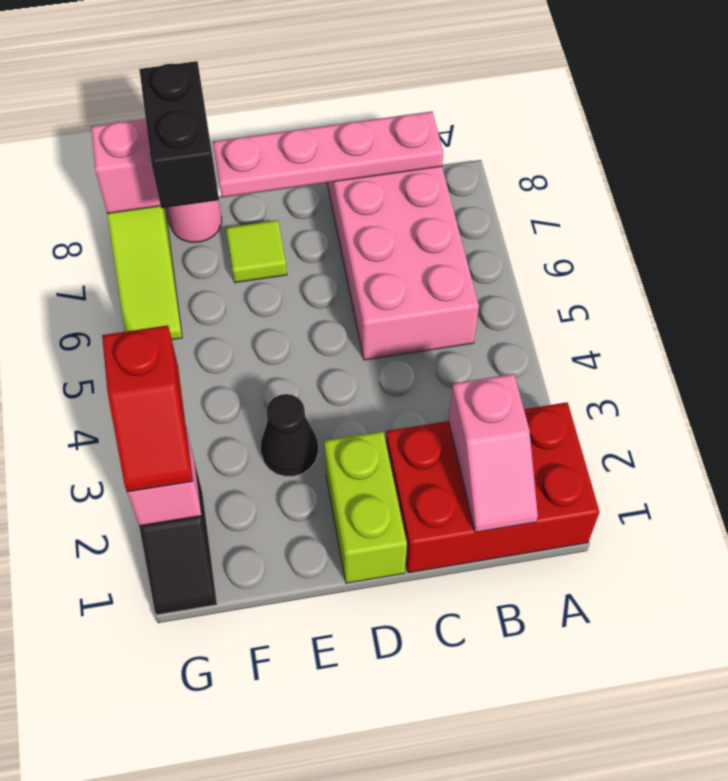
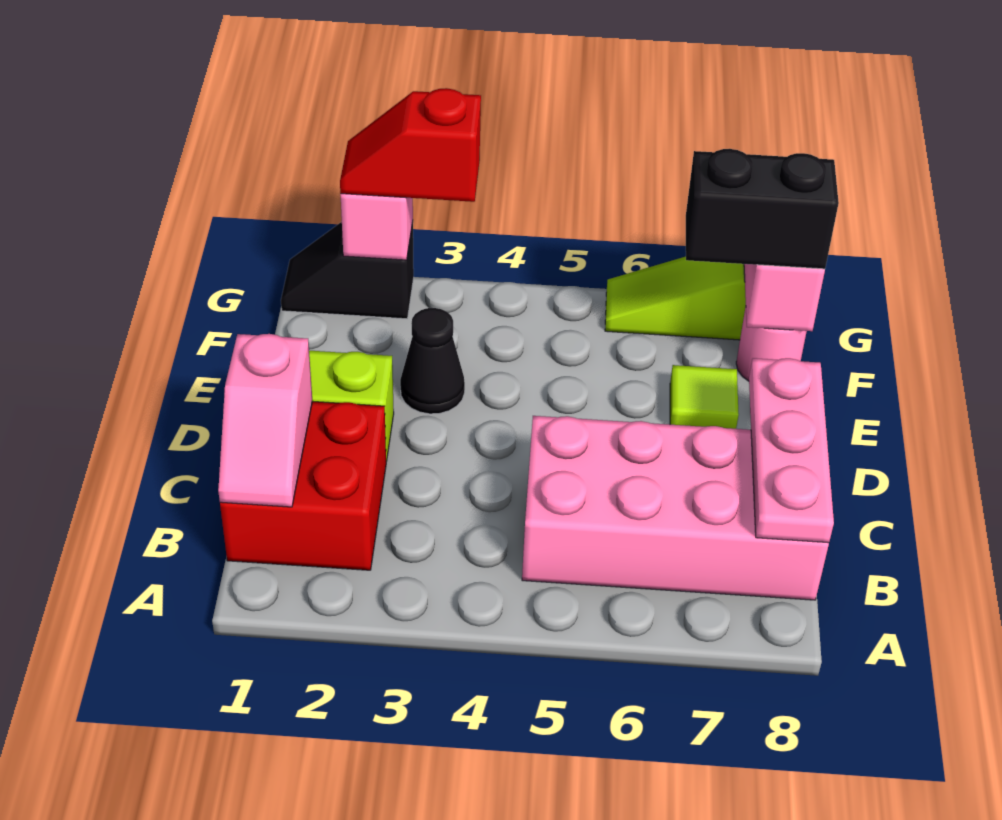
red 2x3 brick [386,402,599,573] -> red 2x2 brick [220,401,386,570]
pink 1x2 slope [448,374,538,532] -> pink 1x2 slope turned to [218,334,312,507]
pink 1x4 plate [213,111,443,197] -> pink 1x3 plate [749,358,834,543]

